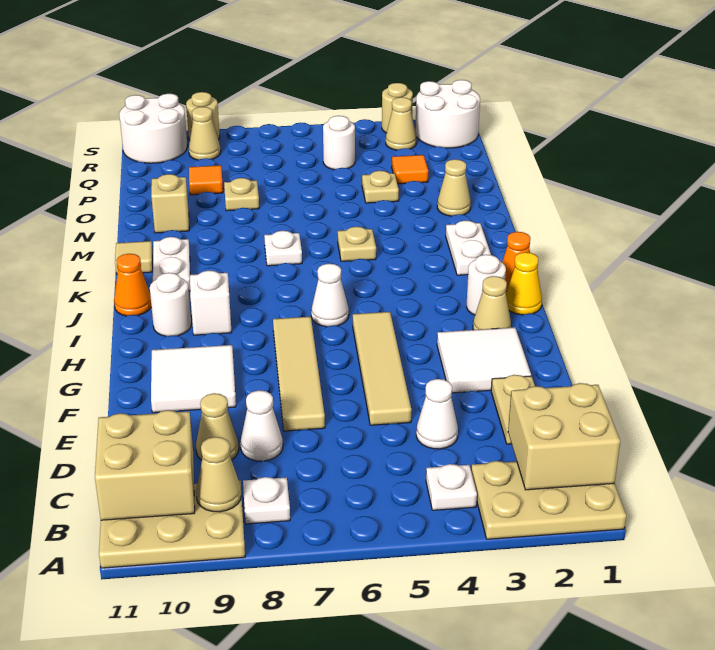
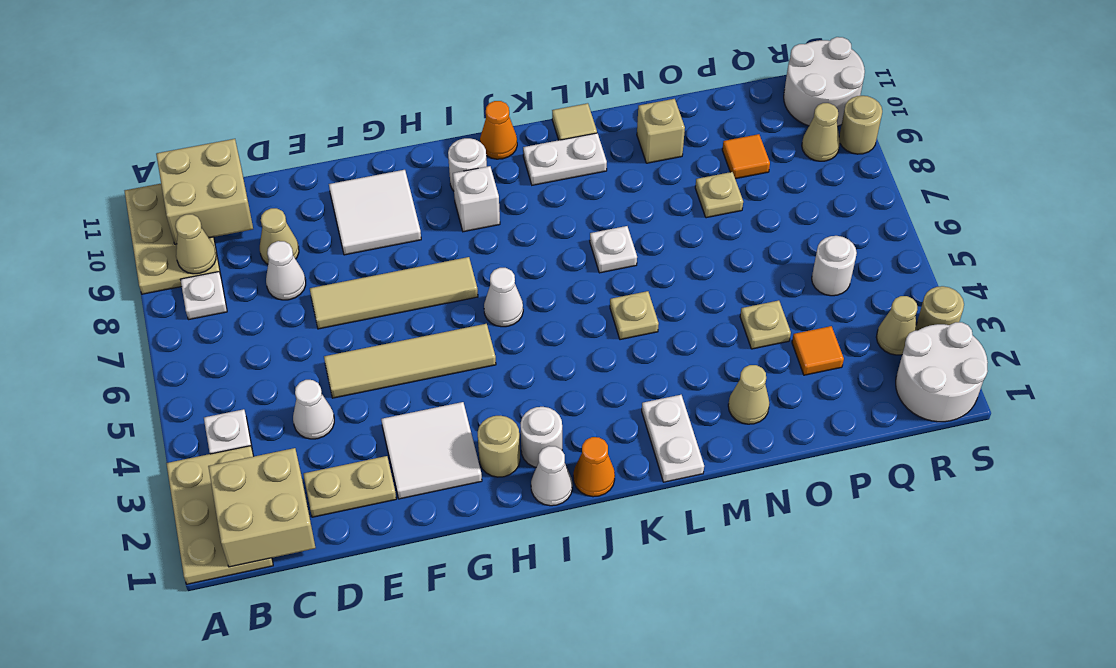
tan 1x1 cone [473,276,511,330] -> tan 1x1 round brick [478,416,520,477]
yellow 1x1 cone [506,252,542,315] -> white 1x1 cone [531,446,573,506]
white 1x2 plate [446,221,491,275] -> white 1x2 plate turned to [642,395,704,482]

